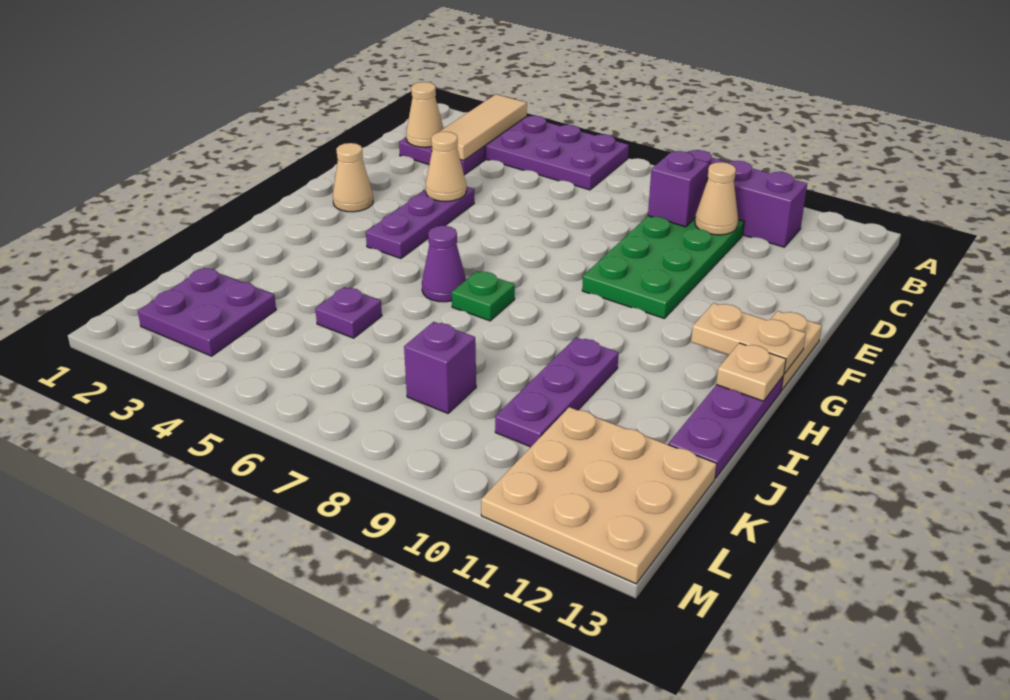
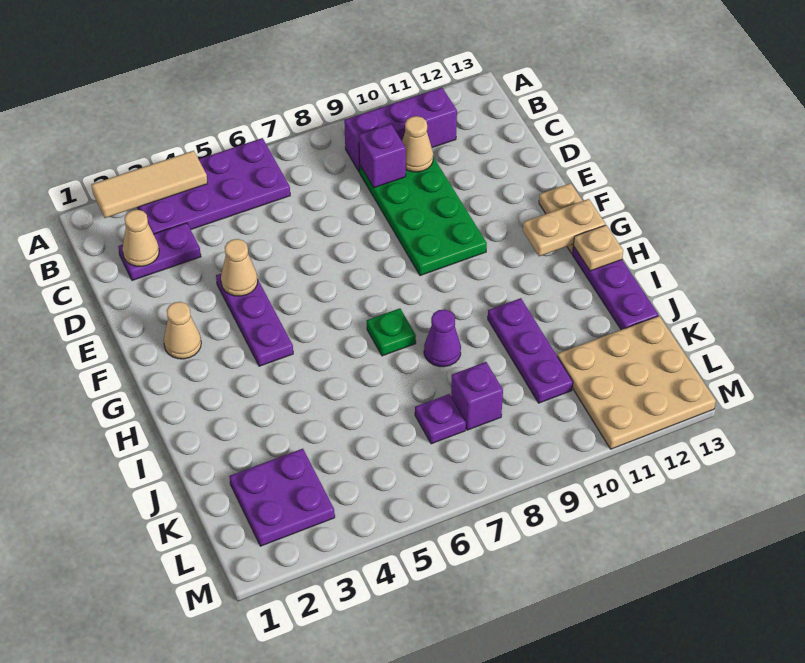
tan 1x3 tile [431,94,527,161] -> tan 1x3 tile turned to [91,151,208,218]
purple 1x1 cone [422,226,466,302] -> purple 1x1 cone moved to [424,309,461,367]
purple 1x1 plate [315,287,382,338] -> purple 1x1 plate moved to [415,394,466,444]

